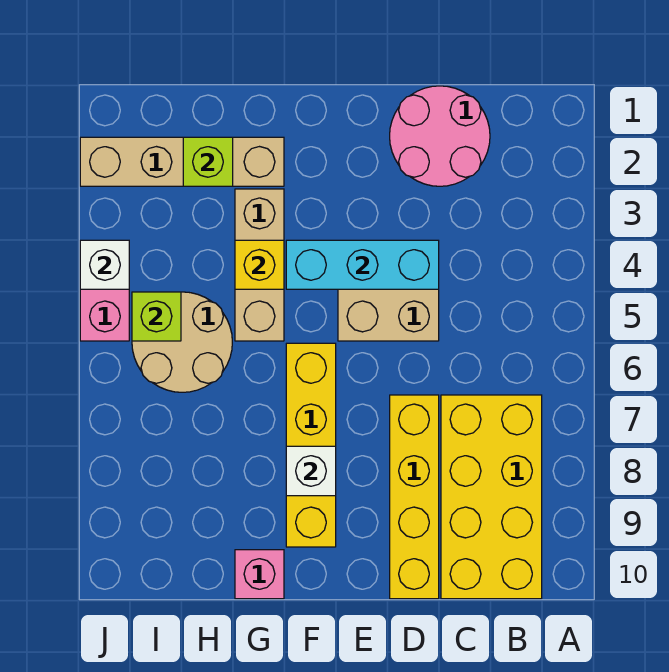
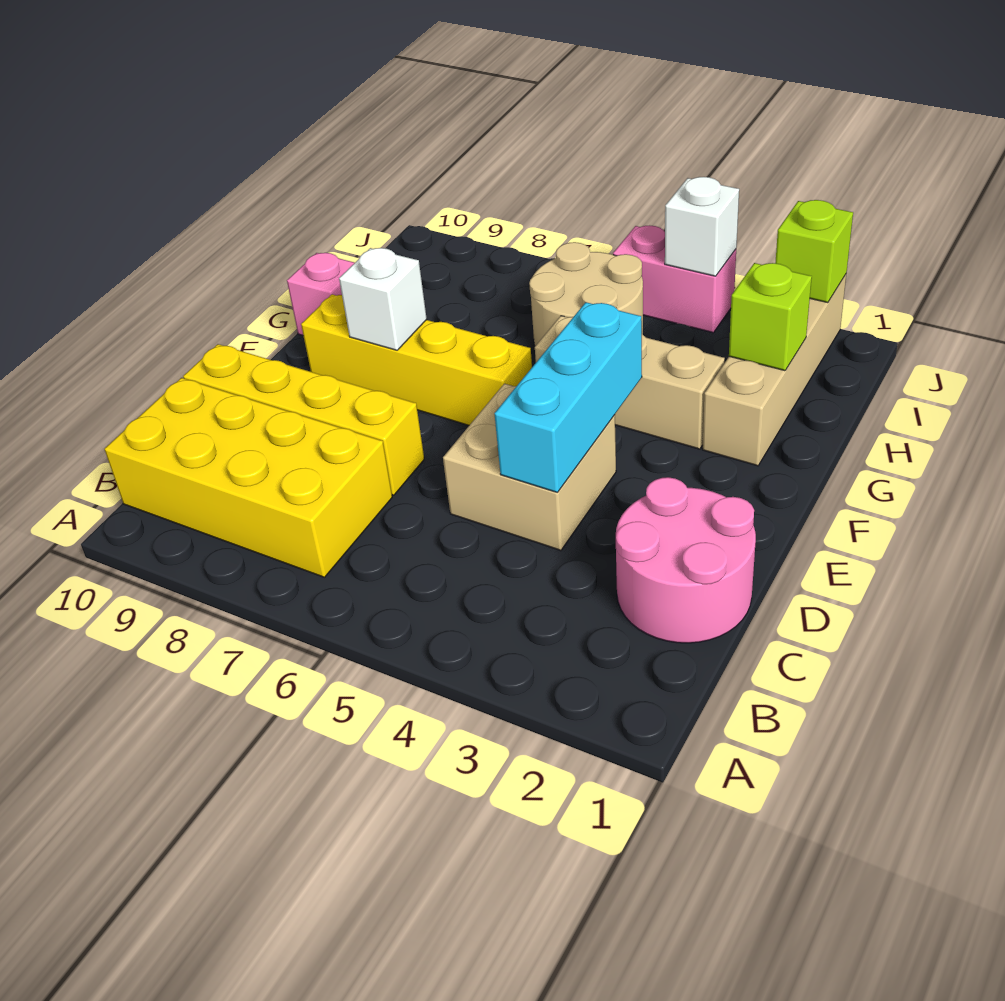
yellow 1x1 brick [235,240,284,289] -> none
lime 1x1 brick [132,292,181,341] -> lime 1x1 brick moved to [775,200,853,303]

